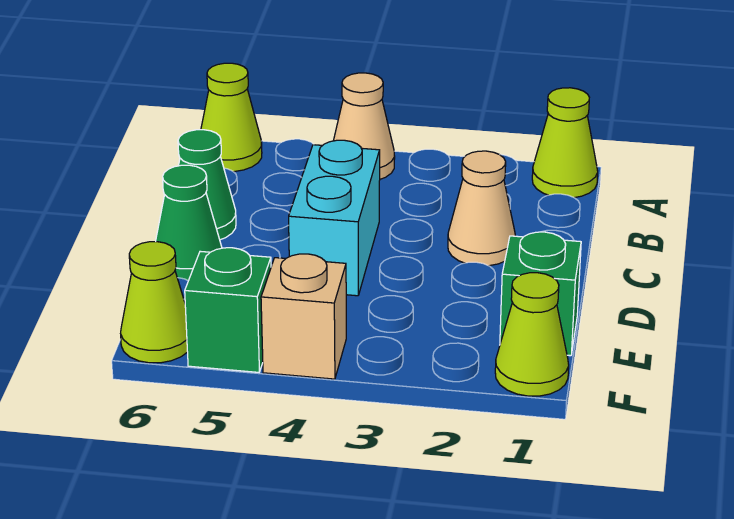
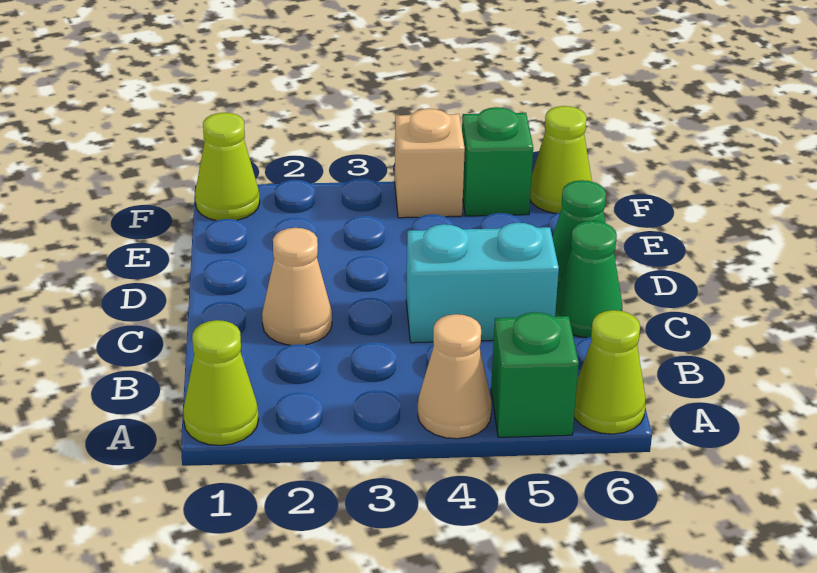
cyan 1x2 brick [289,140,380,296] -> cyan 1x2 brick turned to [406,223,559,343]
green 1x1 brick [500,232,581,356] -> green 1x1 brick moved to [491,312,579,437]

